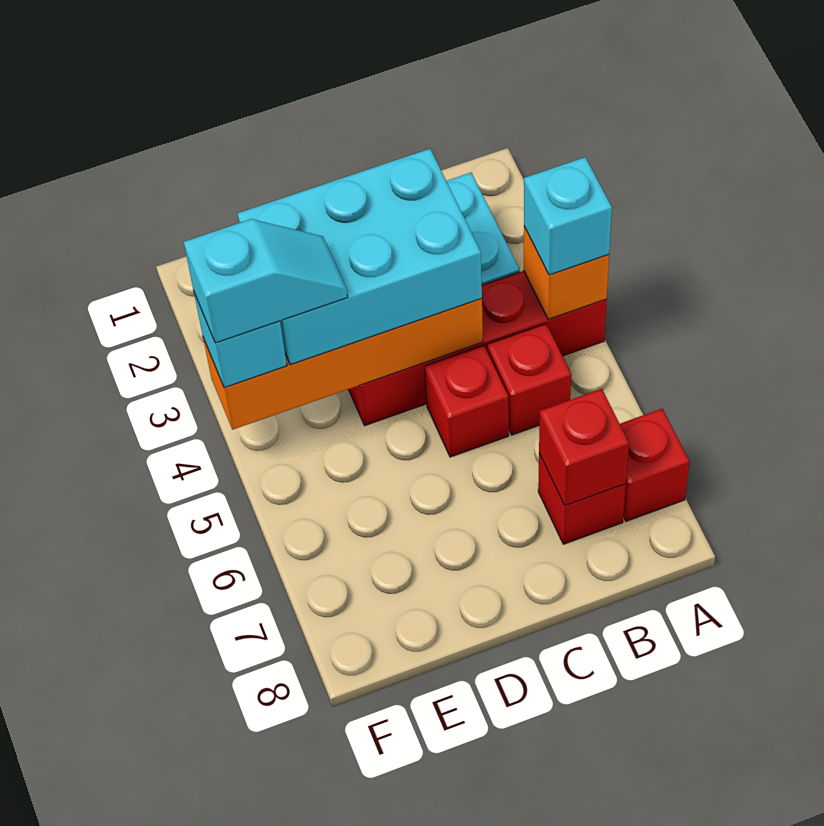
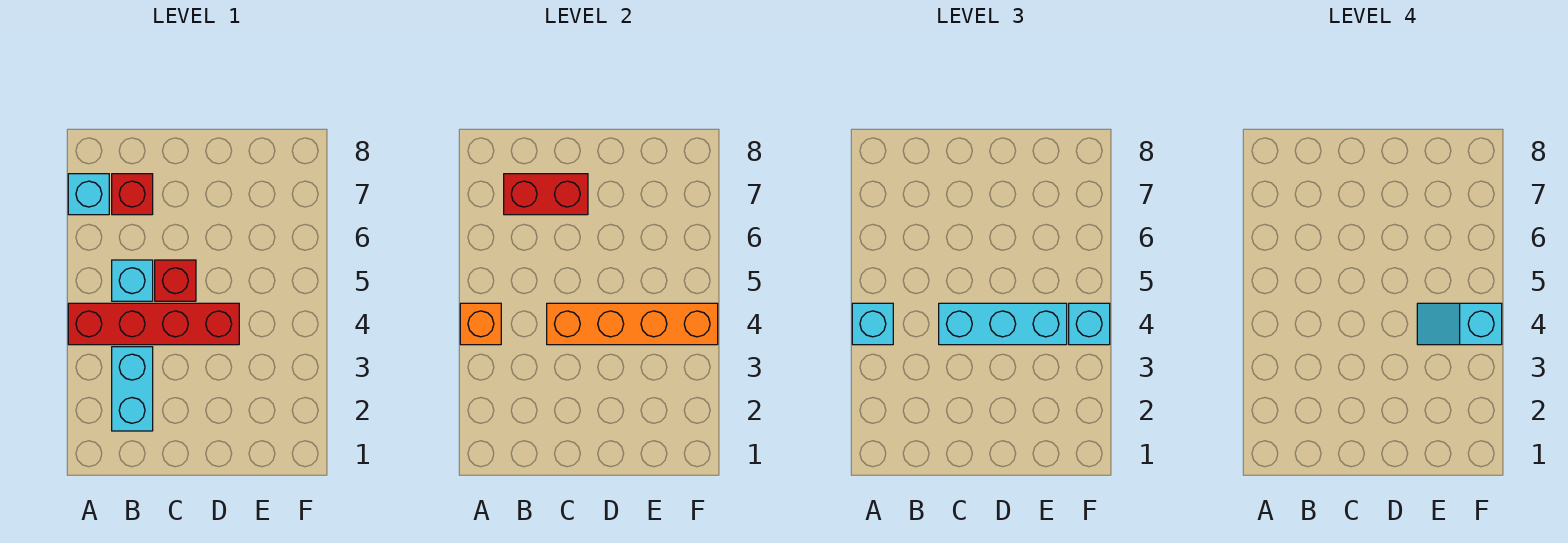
red 1x1 brick [620,409,690,521] -> cyan 1x1 brick [68,174,109,215]
red 1x1 brick [487,324,571,435] -> cyan 1x1 brick [112,260,153,301]
red 1x1 brick [539,389,629,506] -> red 1x2 brick [504,174,588,215]
cyan 2x3 brick [237,149,482,365] -> cyan 1x3 brick [939,303,1067,345]

